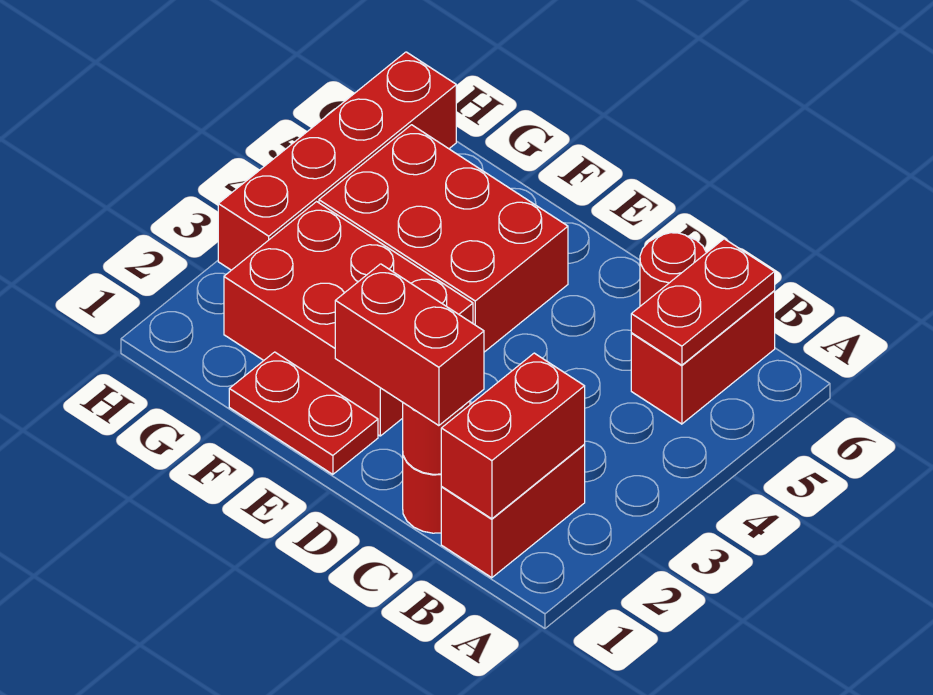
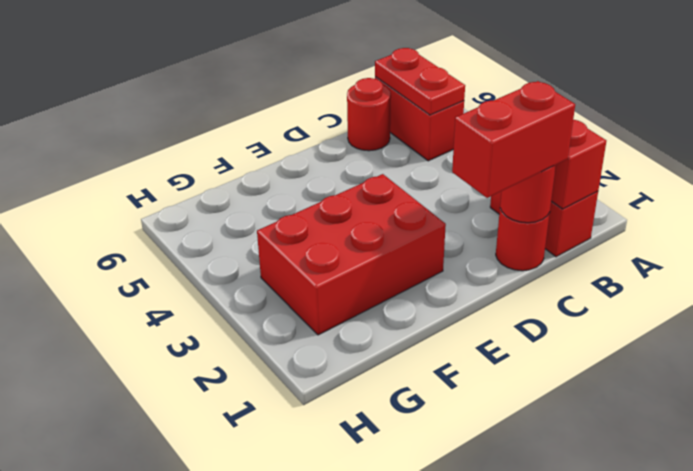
red 1x2 plate [229,352,378,474] -> none
red 2x3 brick [319,125,568,352] -> none
red 1x4 brick [218,52,456,270] -> none

